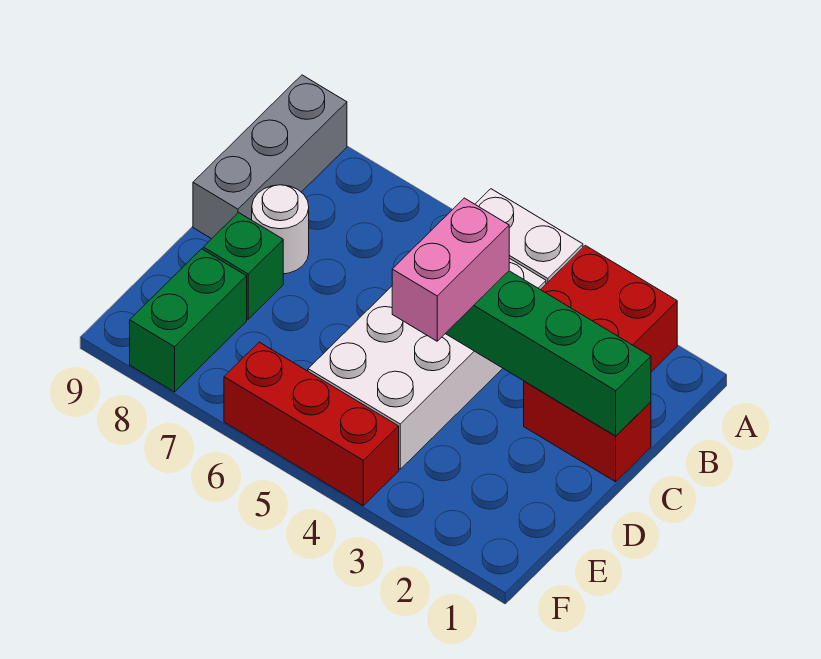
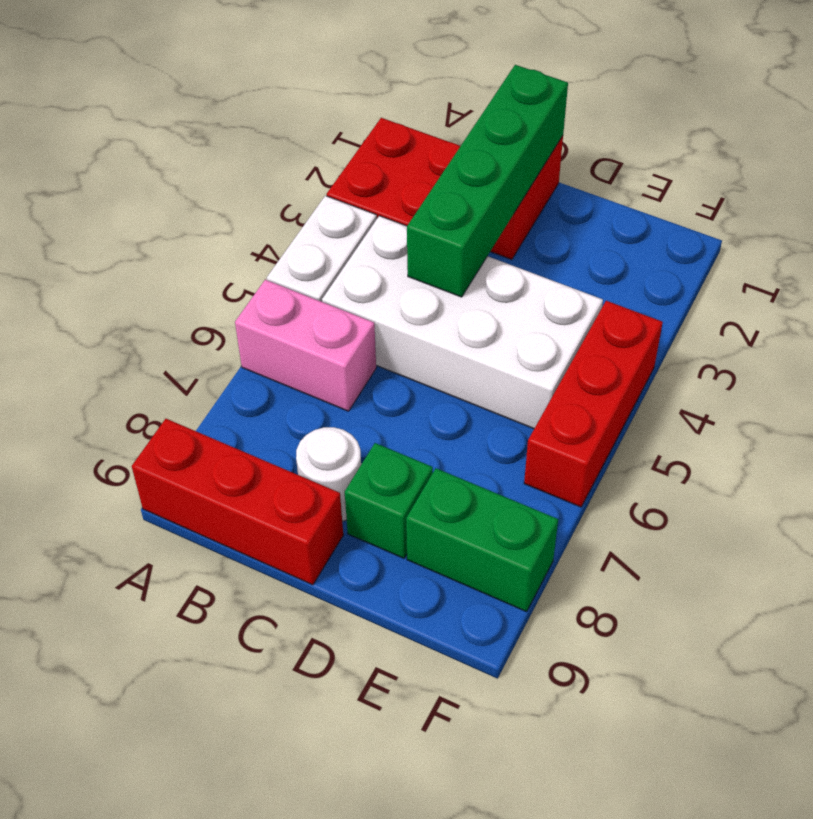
grey 1x3 brick [193,75,347,239] -> red 1x3 brick [132,419,343,585]
pink 1x2 brick [392,198,509,341] -> pink 1x2 brick moved to [235,280,376,411]

